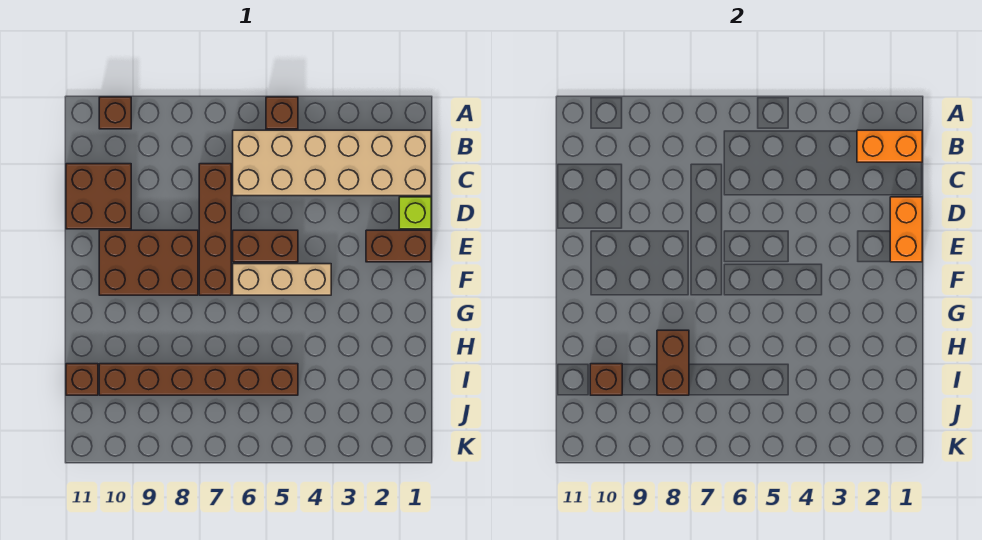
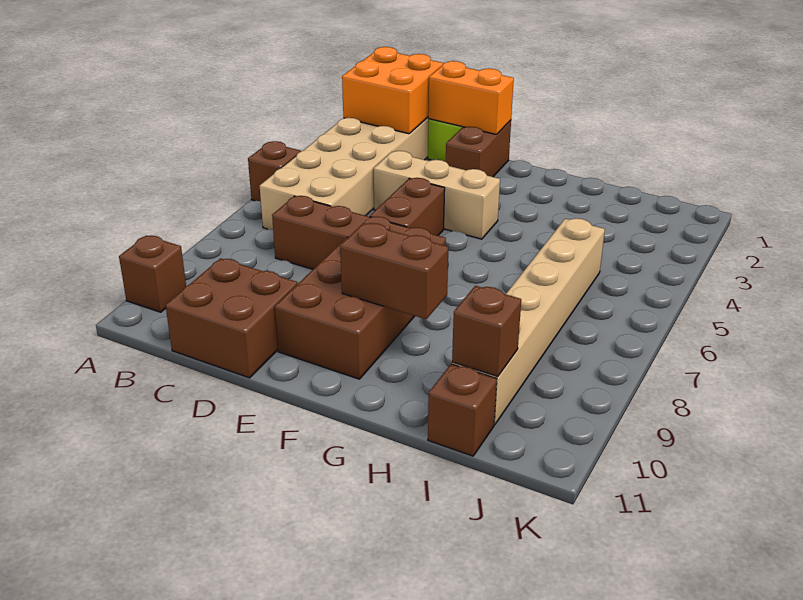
orange 1x2 brick [857,130,922,162] -> orange 2x2 brick [342,47,444,134]
tan 1x3 brick [233,264,331,295] -> tan 1x3 brick turned to [374,151,500,239]
brown 1x2 brick [657,330,689,395] -> brown 1x2 brick moved to [340,223,448,319]
brown 1x6 brick [99,364,298,395] -> tan 1x6 brick [452,218,605,425]

